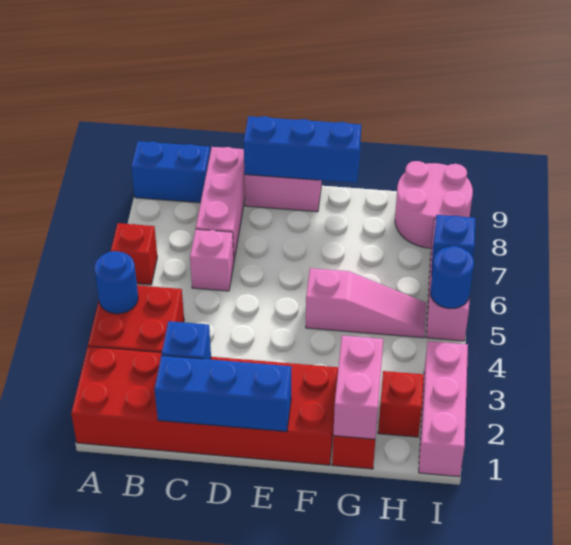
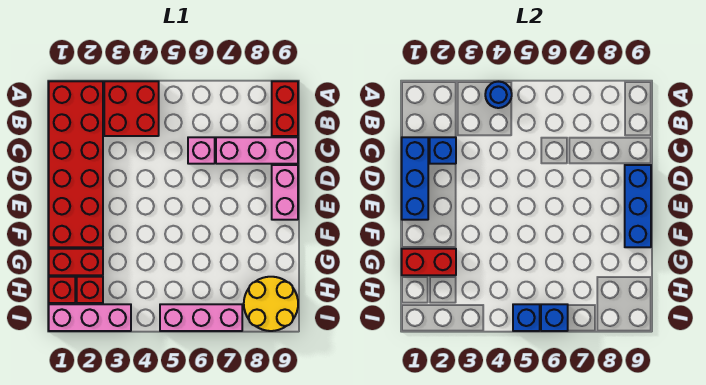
red 1x1 brick [111,223,157,285] -> red 1x1 brick moved to [49,277,75,303]
blue 1x2 brick [131,141,210,203] -> red 1x2 brick [272,81,298,136]
pink 1x3 slope [306,268,426,338] -> none
pink 1x2 brick [333,335,383,439] -> red 1x2 brick [402,249,456,275]
pink 2x2 round brick [395,161,473,248] -> yellow 2x2 round brick [244,277,298,331]
blue 1x1 round brick [430,246,474,309] -> blue 1x1 brick [513,304,540,331]

